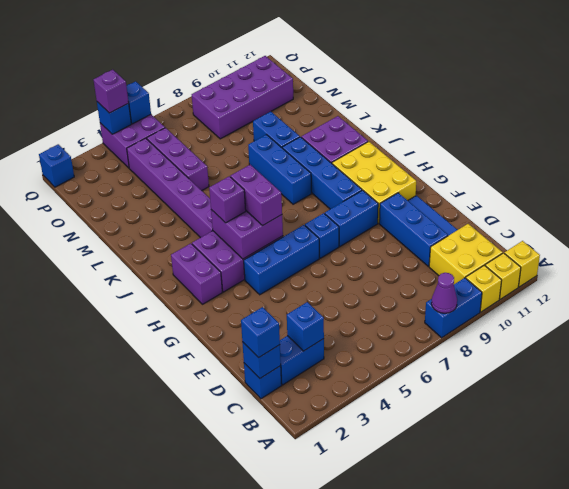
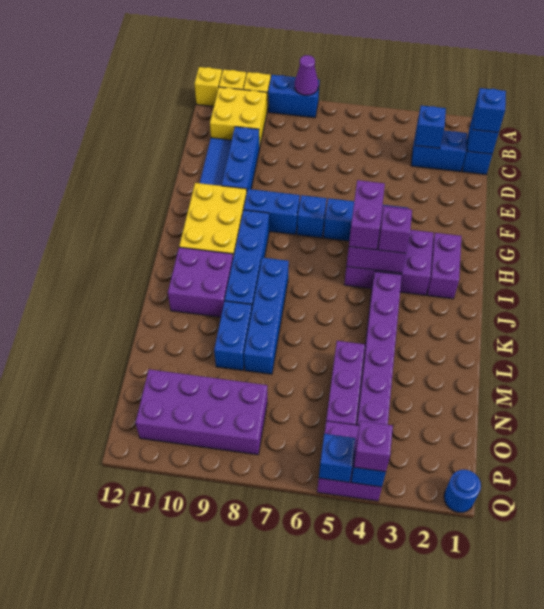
blue 1x3 brick [248,135,311,204] -> blue 1x4 brick [244,258,289,374]
blue 1x1 brick [39,144,74,187] -> blue 1x1 round brick [444,470,481,512]

